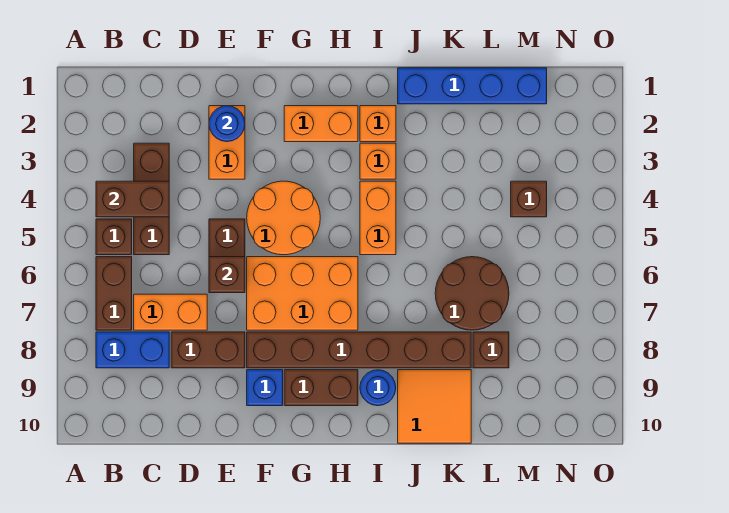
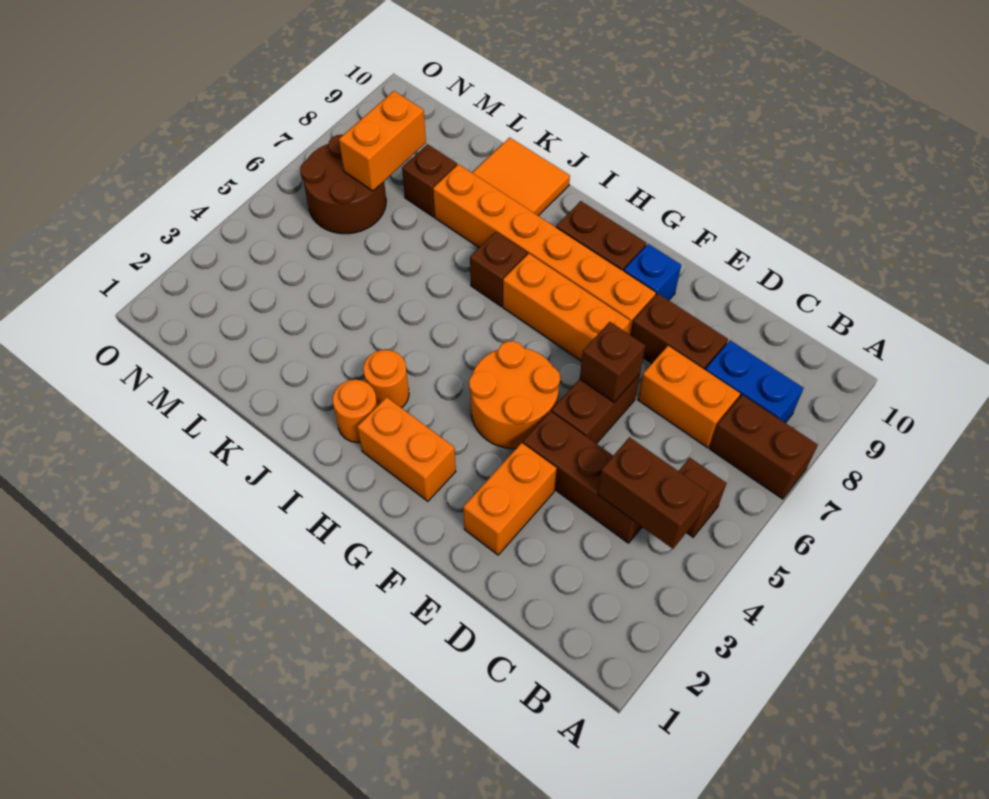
brown 1x2 brick [96,257,132,330] -> brown 1x2 brick turned to [710,395,818,499]
brown 1x3 brick [134,143,169,255] -> brown 1x3 brick turned to [523,411,642,543]
blue 1x1 round brick [209,106,245,142] -> none
orange 2x3 brick [247,257,358,330] -> orange 1x3 brick [503,254,630,362]
brown 1x6 brick [247,332,471,368] -> orange 1x6 brick [433,164,656,335]
orange 1x1 brick [360,106,396,142] -> orange 1x1 round brick [333,380,377,443]
orange 1x1 brick [360,143,396,179] -> orange 1x1 round brick [363,350,409,408]
orange 1x2 brick [360,181,396,255] -> orange 1x2 brick moved to [339,91,426,191]
blue 1x1 round brick [360,370,396,406] -> none
blue 1x4 brick [398,68,547,104] -> none
brown 2x2 round brick [435,257,509,330] -> brown 2x2 round brick moved to [300,135,386,234]
brown 1x1 brick [511,181,547,217] -> brown 1x1 brick moved to [470,232,527,306]

